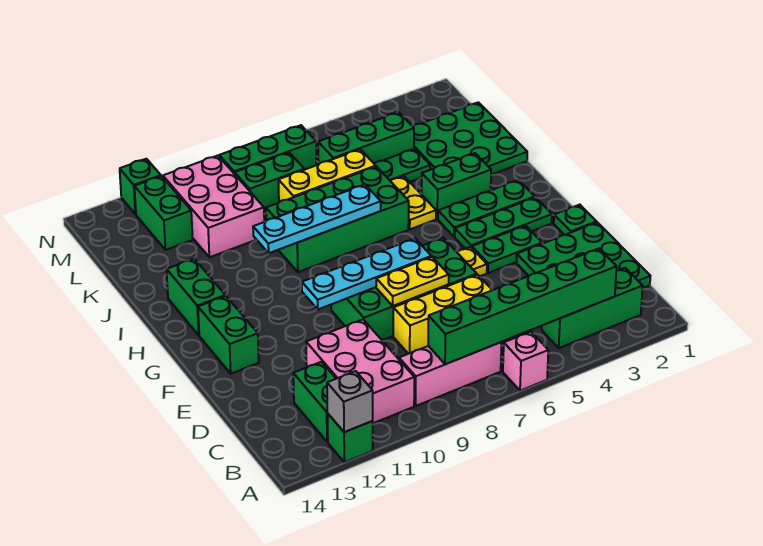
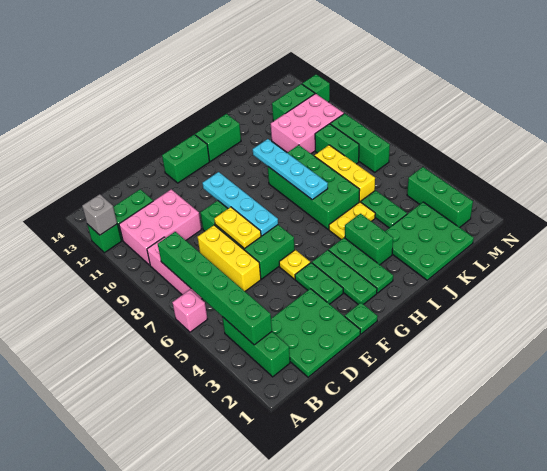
green 1x3 brick [318,112,414,164] -> green 1x3 brick moved to [407,167,473,228]

